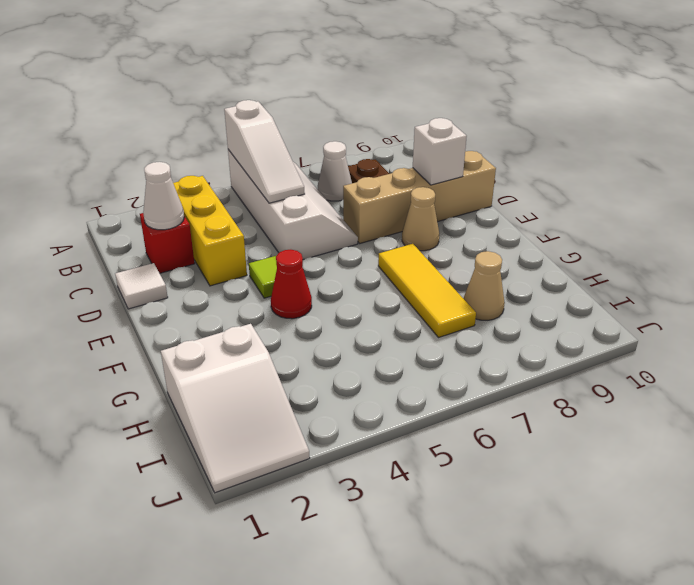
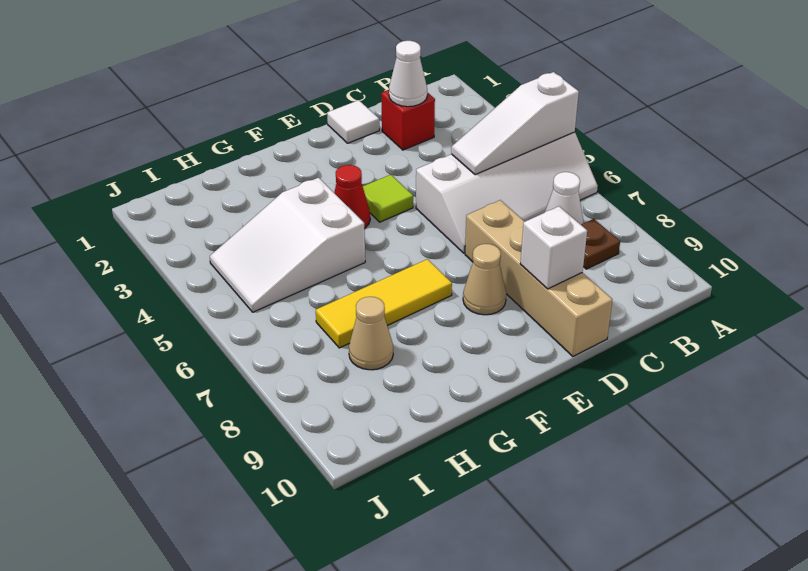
yellow 1x3 brick [173,176,247,286] -> none
white 2x3 slope [161,324,310,493] -> white 2x3 slope moved to [210,178,365,312]

